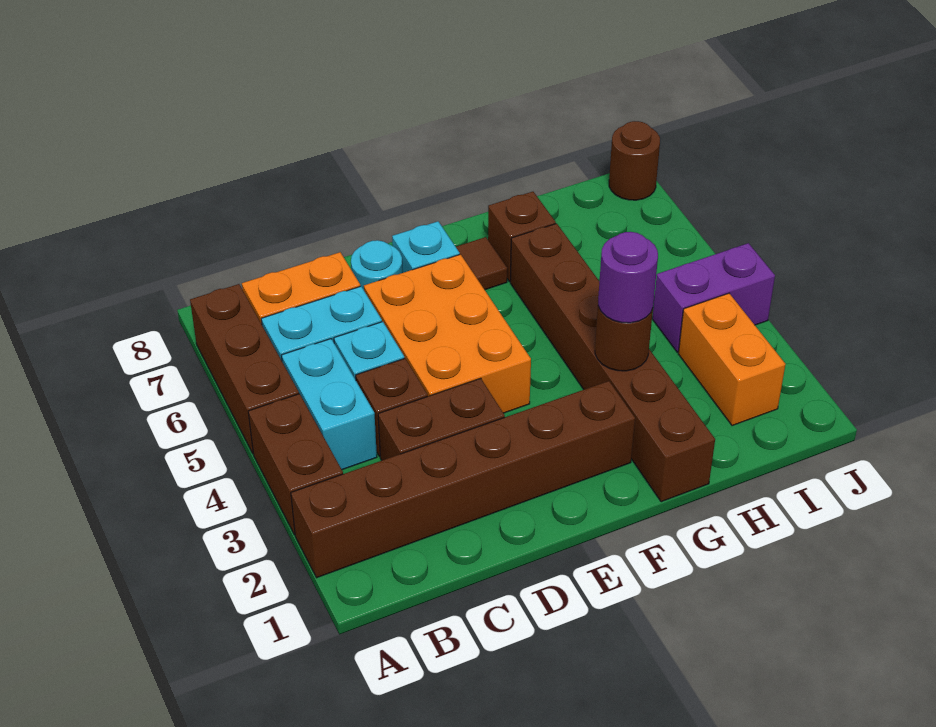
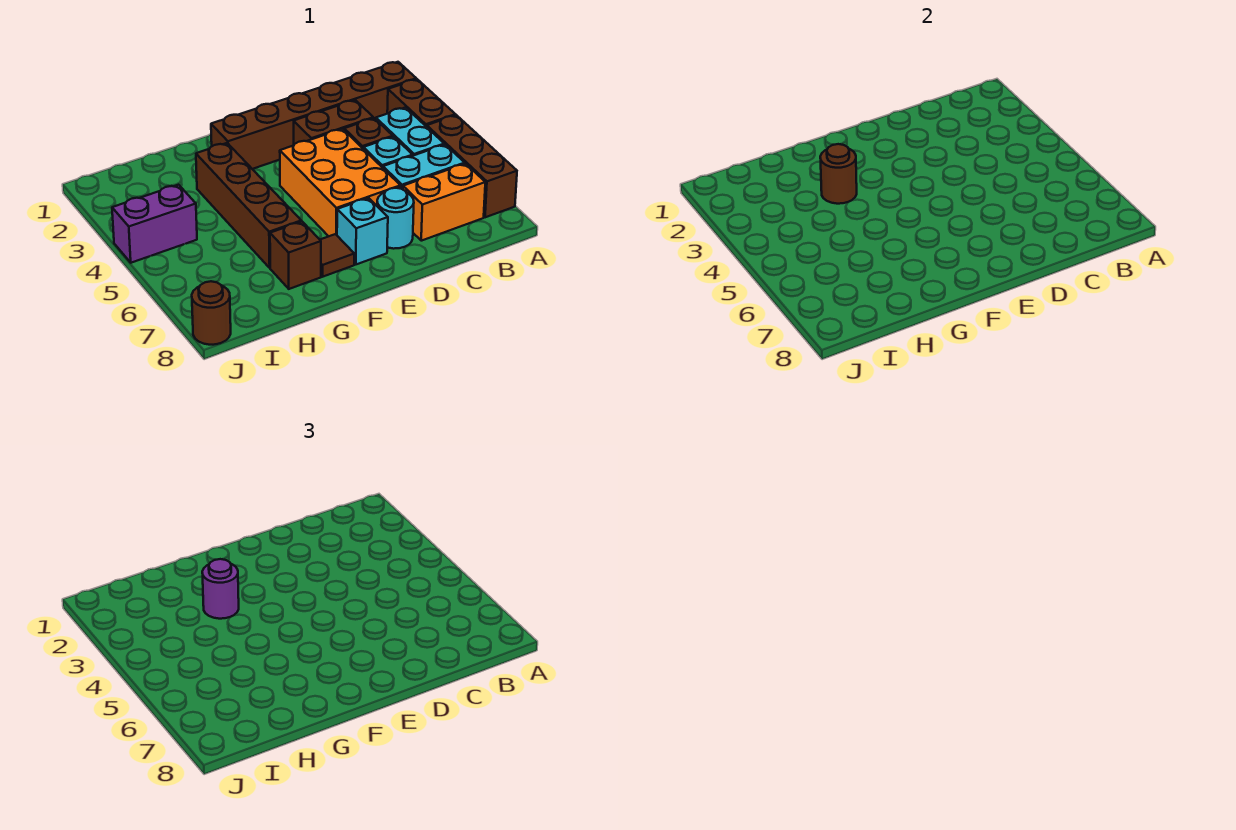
brown 1x6 brick [510,223,715,502] -> brown 1x4 brick [196,143,301,268]
orange 1x2 brick [678,293,785,426] -> none

